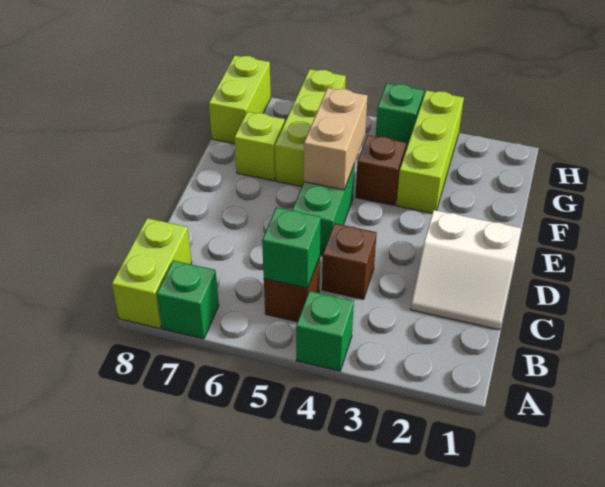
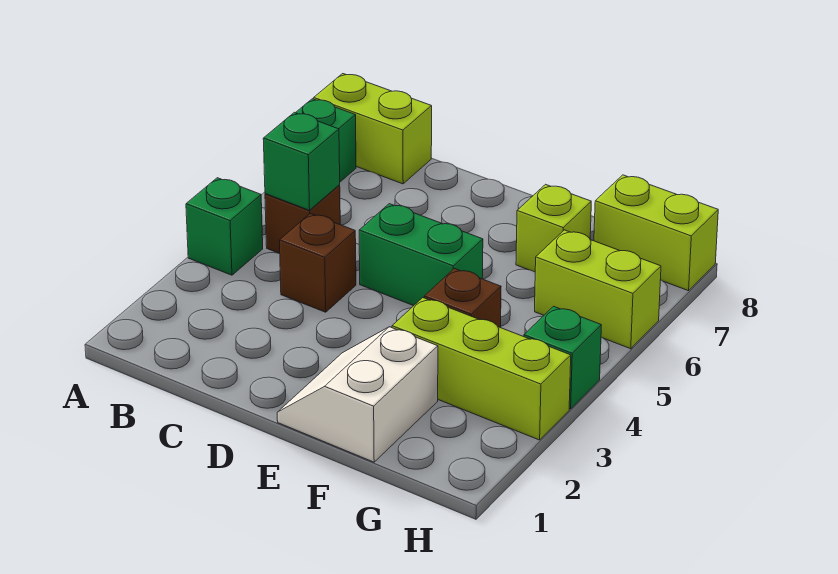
white 2x2 slope [411,210,521,330] -> white 2x2 slope moved to [277,327,438,462]
tan 1x2 brick [304,88,368,190] -> none
lime 1x3 brick [275,69,346,187] -> lime 1x2 brick [535,230,661,349]

